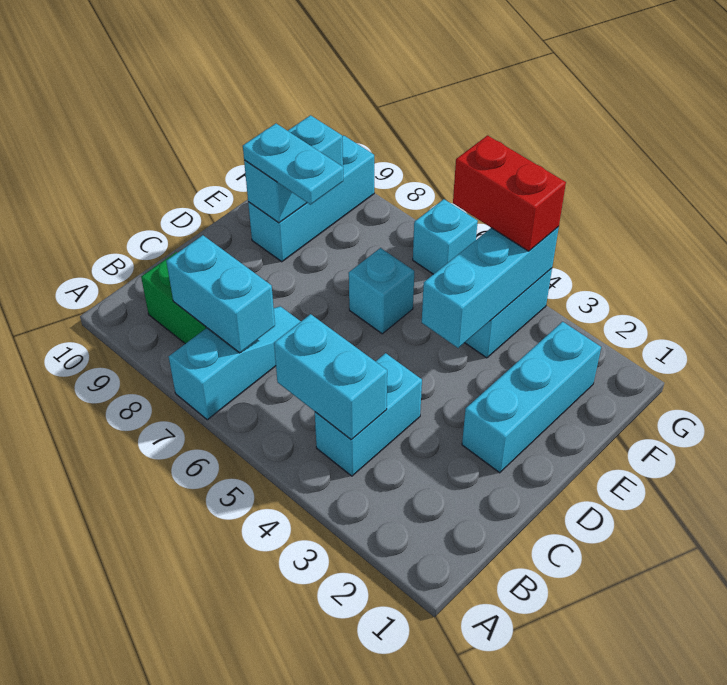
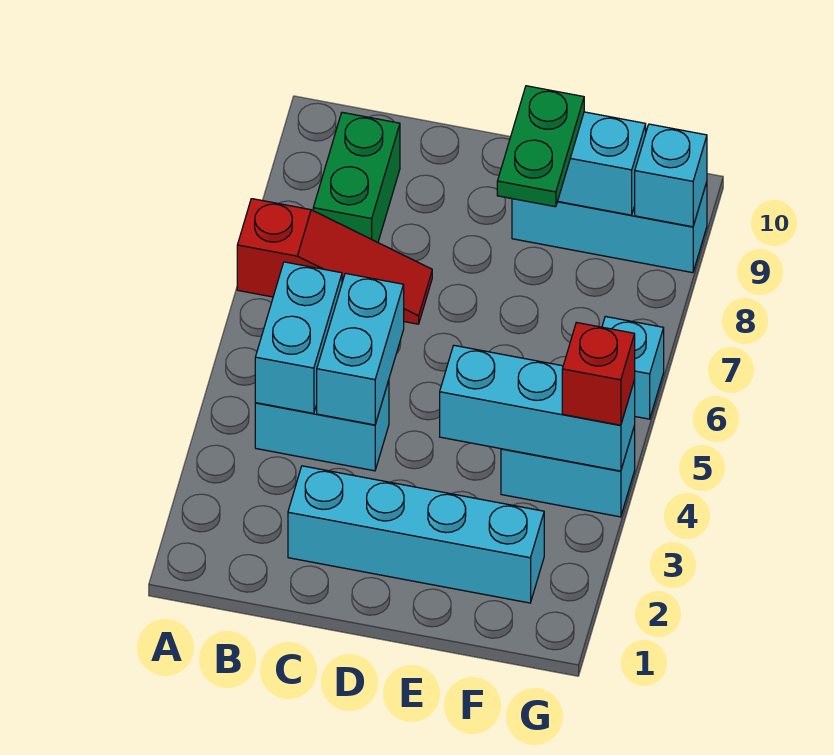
cyan 1x3 slope [169,306,301,420] -> red 1x3 slope [237,199,432,324]
cyan 1x2 brick [166,235,275,353] -> cyan 1x2 brick moved to [317,273,404,425]
cyan 1x3 brick [462,322,601,473] -> cyan 1x4 brick [288,466,544,603]
cyan 1x1 brick [349,248,414,334] -> cyan 1x1 brick moved to [635,124,707,227]
cyan 1x2 plate [243,124,343,205] -> green 1x2 plate [497,86,584,207]
red 1x2 brick [453,135,566,251] -> red 1x1 brick [562,322,635,425]

